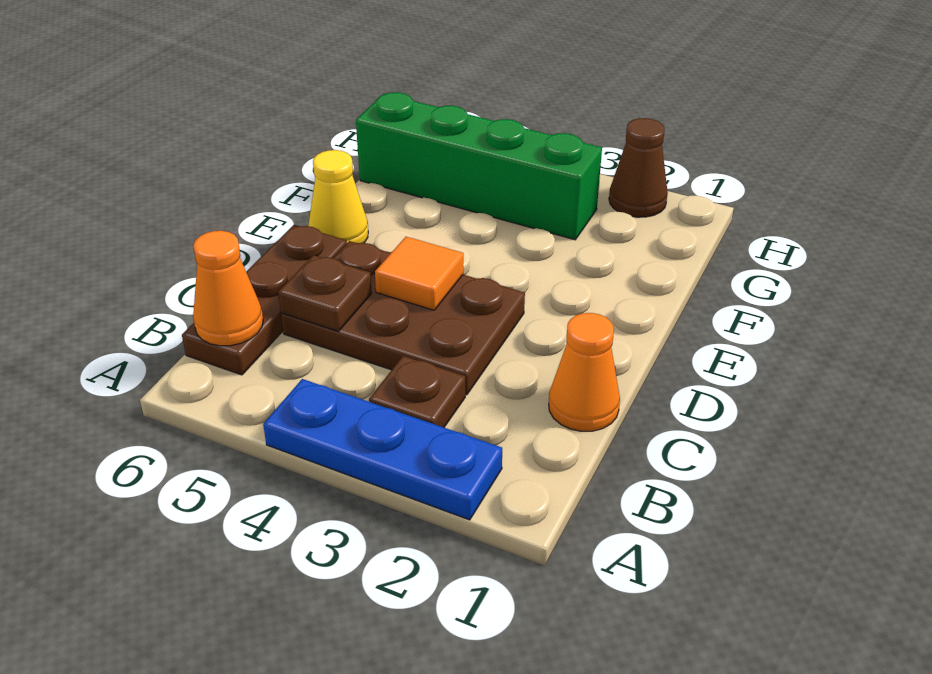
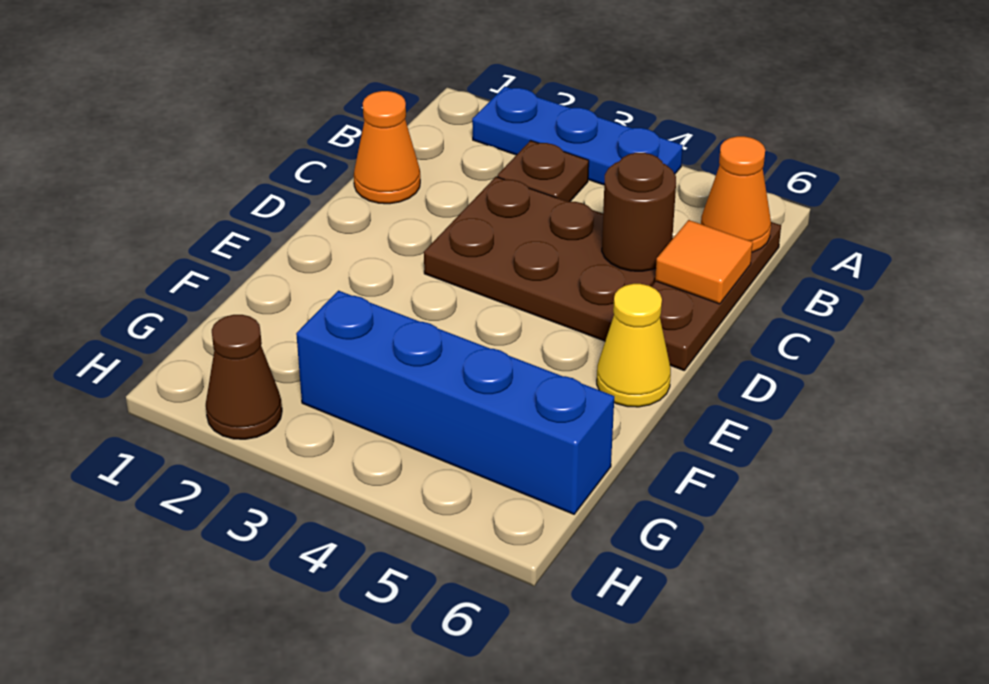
brown 1x1 plate [278,255,372,331] -> brown 1x1 round brick [602,153,676,271]
orange 1x1 tile [375,237,463,310] -> orange 1x1 tile moved to [655,220,753,304]
green 1x4 brick [356,92,602,240] -> blue 1x4 brick [296,291,614,514]

